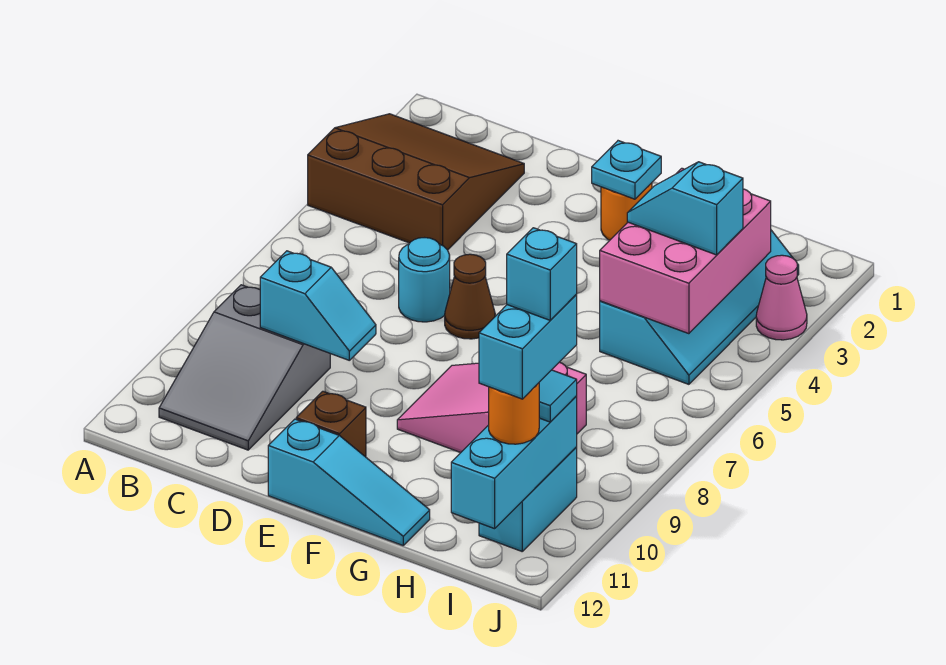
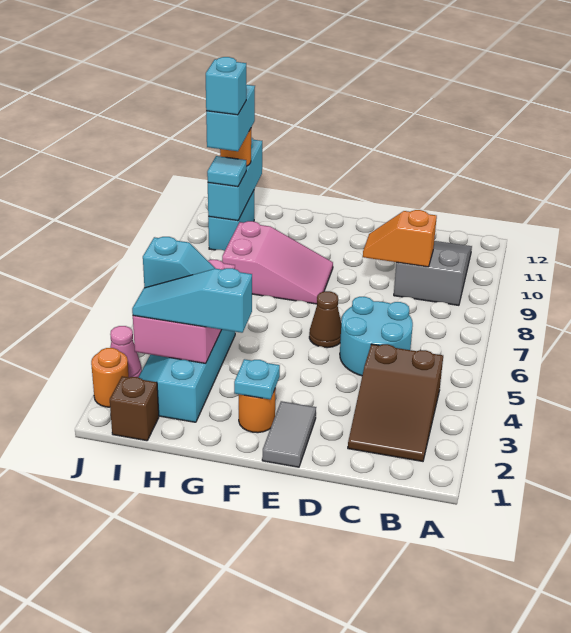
brown 3x3 slope [308,114,524,250] -> brown 2x3 slope [348,344,443,461]
cyan 1x2 slope [260,251,376,360] -> orange 1x2 slope [363,210,437,267]
cyan 1x1 round brick [399,238,450,322] -> cyan 2x2 round brick [340,296,413,376]
none -> grey 1x2 tile [262,401,316,467]
brown 1x1 brick [296,391,366,457] -> brown 1x1 brick moved to [110,376,159,441]
cyan 1x3 slope [268,419,430,545] -> cyan 1x3 slope moved to [132,268,252,333]
none -> orange 1x1 round brick [91,348,129,407]

